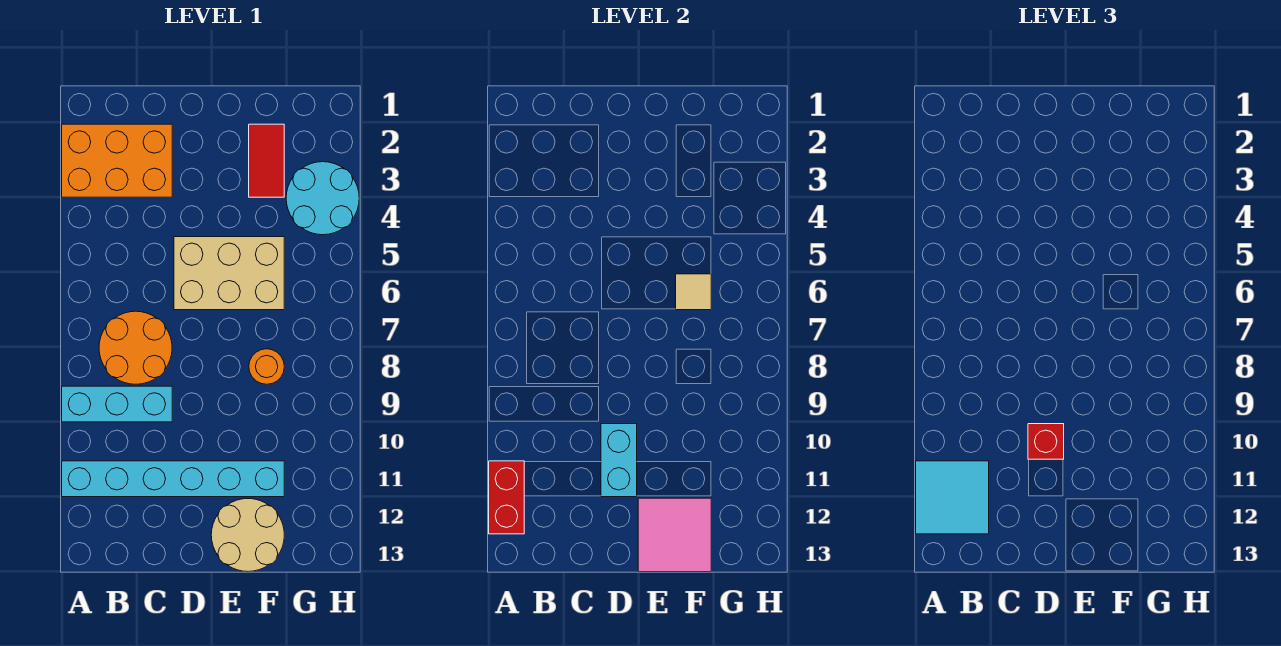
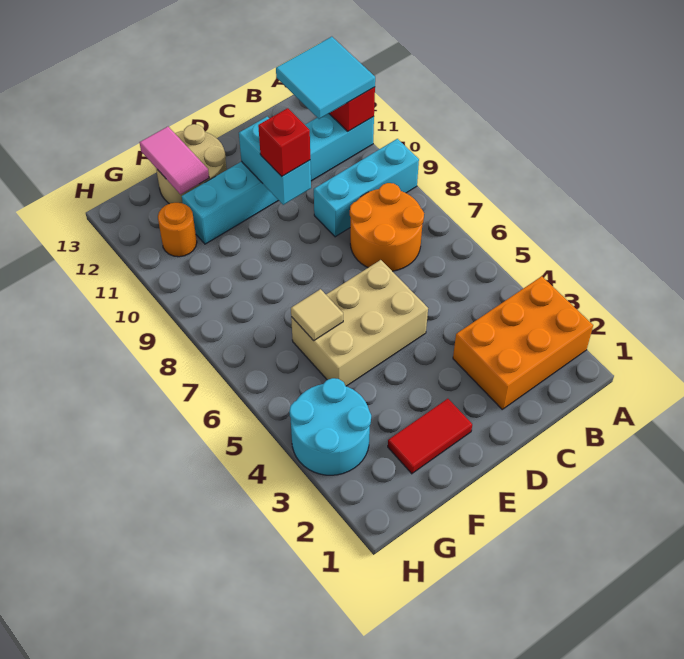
pink 2x2 tile [638,498,711,572] -> pink 1x2 tile [140,127,209,194]
red 1x2 tile [249,124,284,197] -> red 1x2 tile turned to [388,399,472,474]
orange 1x1 round brick [249,349,284,384] -> orange 1x1 round brick moved to [158,203,197,257]

